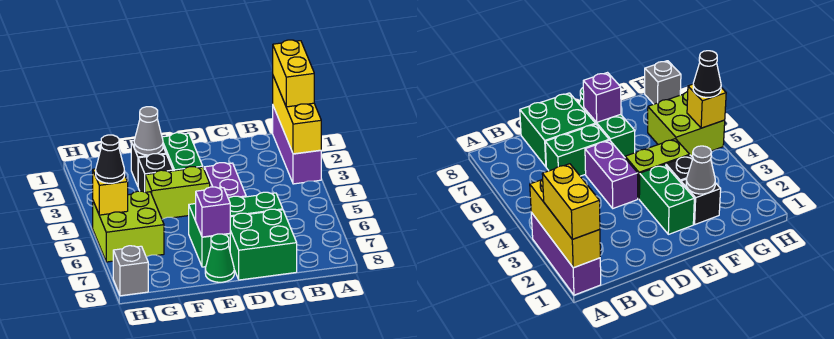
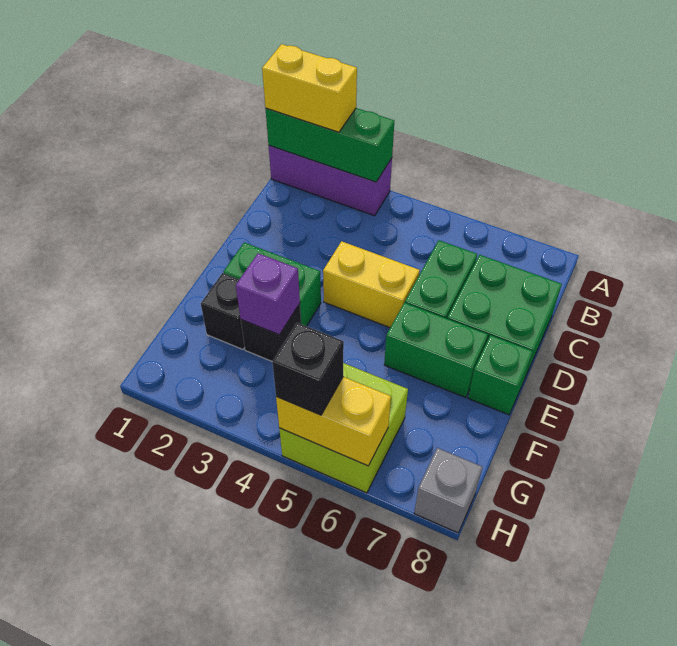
yellow 1x3 brick [273,76,321,154] -> green 1x3 brick [265,108,394,182]
purple 1x2 brick [204,163,246,198] -> yellow 1x2 brick [323,241,420,328]
lime 1x2 brick [145,167,210,219] -> none
purple 1x1 brick [196,187,230,237] -> purple 1x1 brick moved to [236,253,300,335]
green 1x1 cone [205,234,234,282] -> green 1x1 brick [468,335,533,415]
grey 1x1 cone [134,107,163,155] -> none
yellow 1x1 brick [93,169,128,215] -> yellow 1x2 brick [276,377,391,466]
black 1x1 cone [96,135,125,183] -> black 1x1 brick [272,323,344,415]

